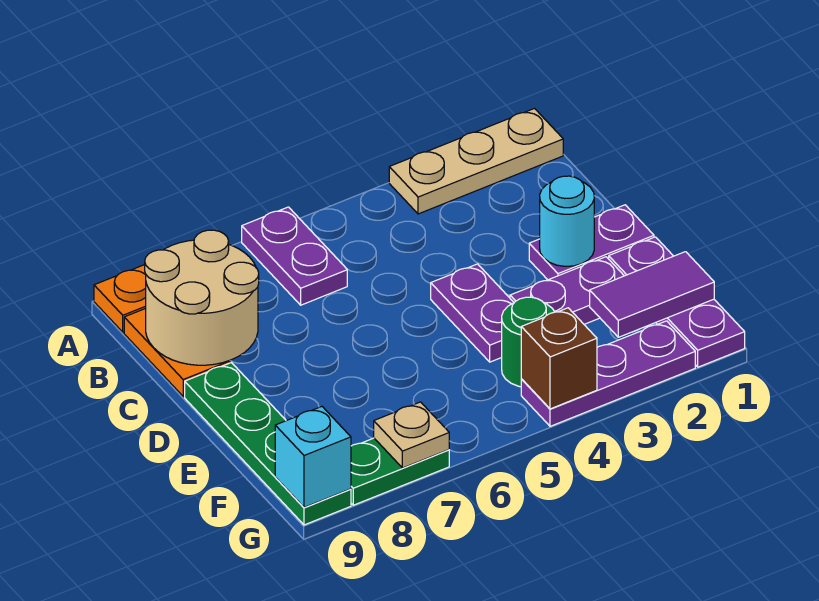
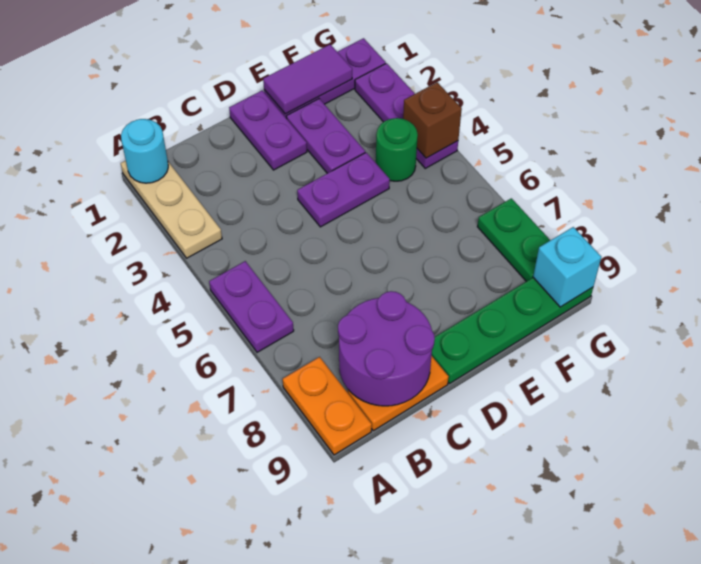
purple 1x2 plate [242,207,347,305] -> purple 1x2 plate turned to [209,261,294,352]
tan 2x2 round brick [145,230,259,365] -> purple 2x2 round brick [338,291,435,406]
cyan 1x1 round brick [540,176,594,266] -> cyan 1x1 round brick moved to [121,119,168,183]
purple 1x2 tile [590,252,714,337] -> purple 1x2 tile turned to [263,44,352,114]
tan 1x1 plate [374,402,449,468] -> none

